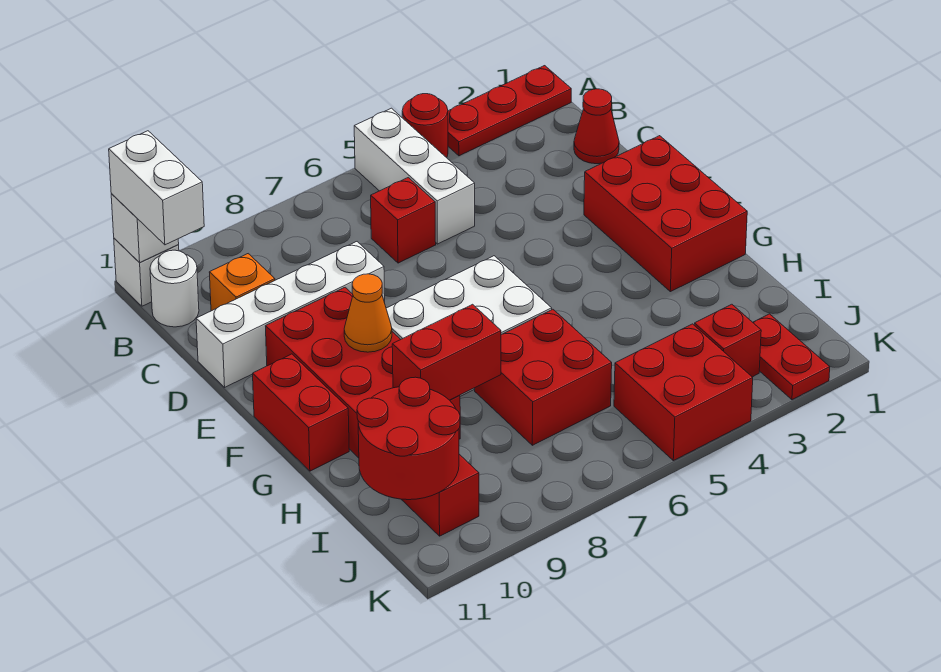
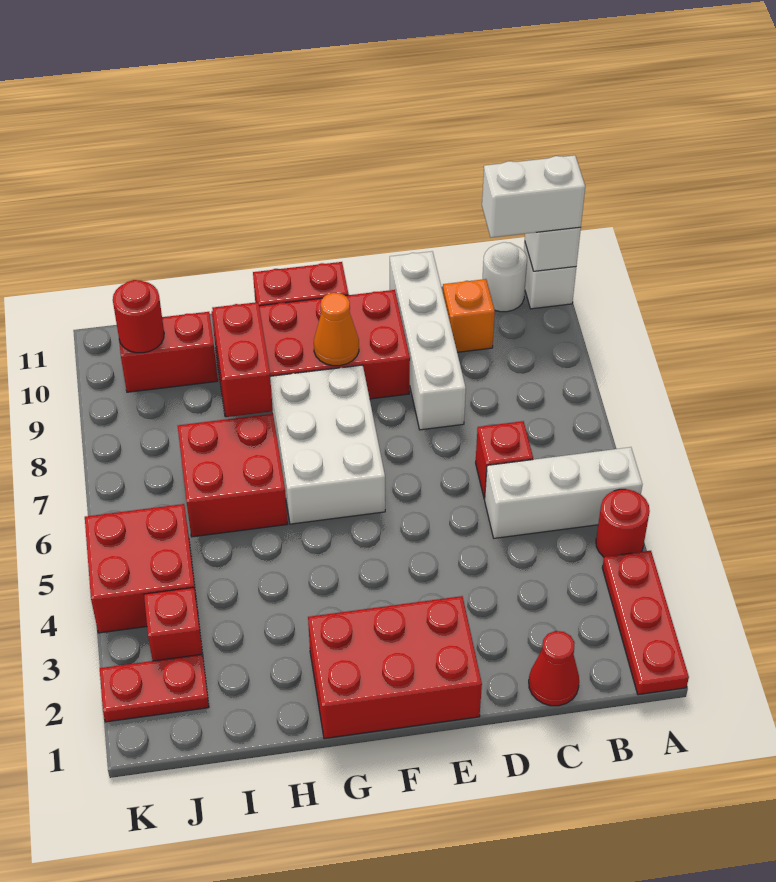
red 2x2 round brick [357,377,460,500] -> red 1x1 round brick [113,280,164,353]

